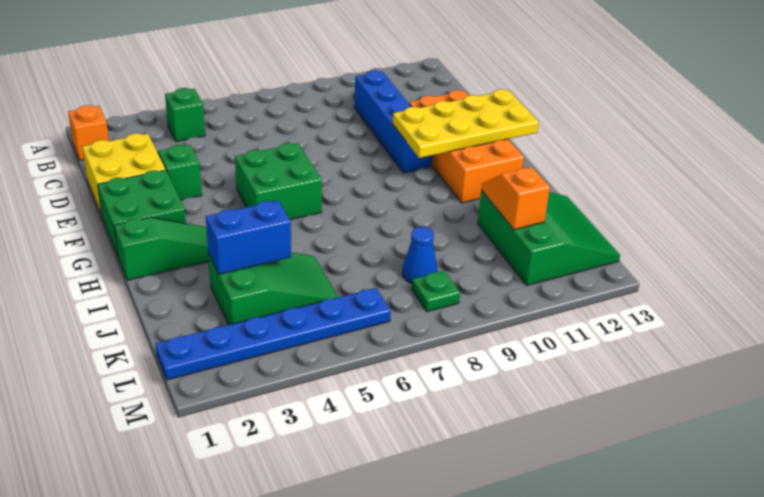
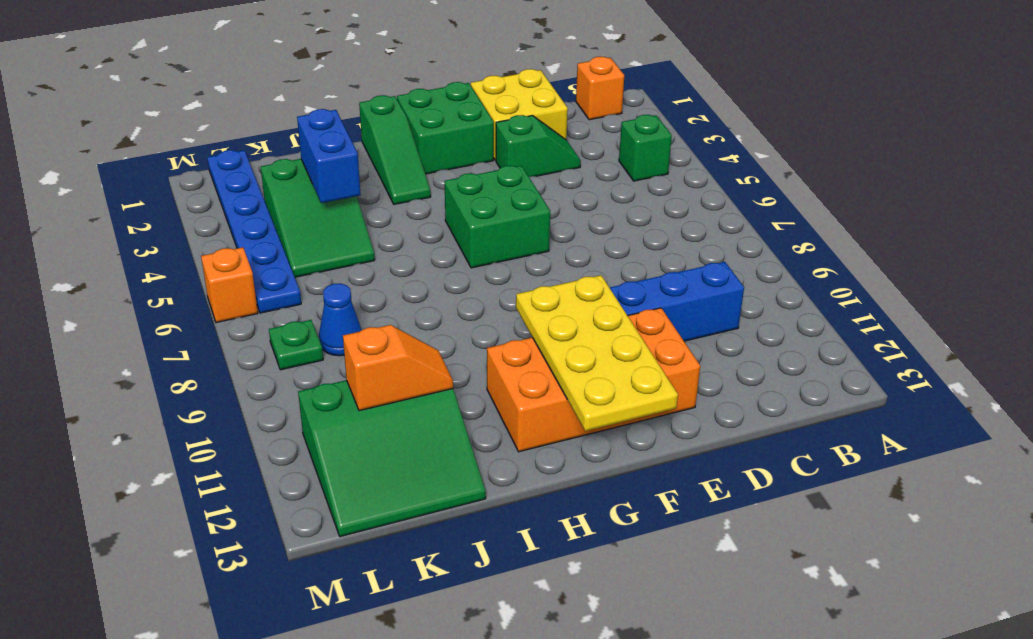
none -> orange 1x1 brick [201,247,258,323]

